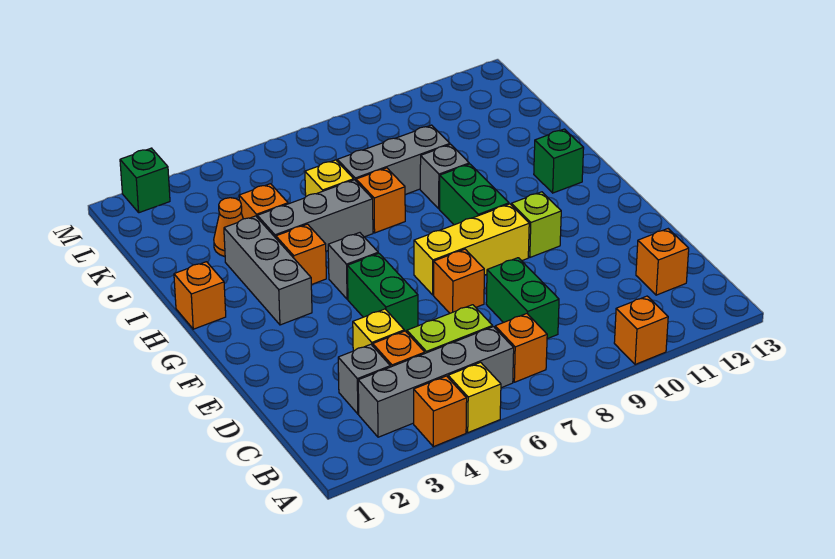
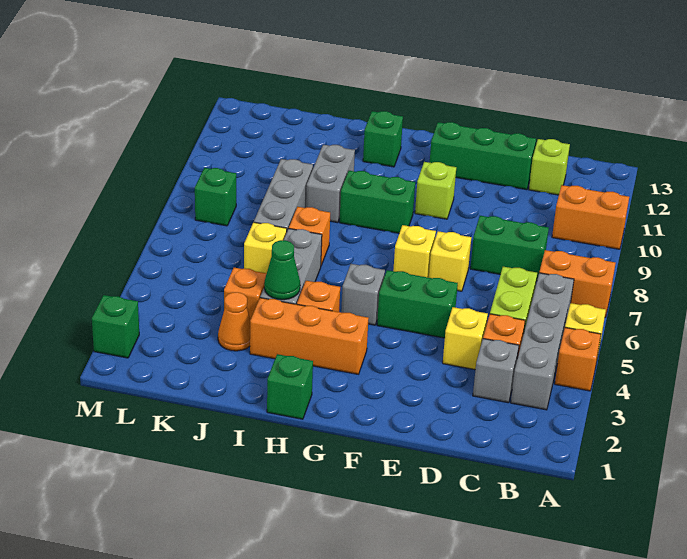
orange 1x1 brick [614,296,668,365] -> orange 1x2 brick [552,185,629,249]
orange 1x1 brick [495,314,547,382] -> orange 1x2 brick [539,250,616,317]
orange 1x1 brick [636,229,689,295] -> lime 1x1 brick [529,139,570,195]
none -> green 1x3 brick [430,122,536,190]
orange 1x1 brick [434,249,484,313] -> yellow 1x1 brick [429,231,471,291]
yellow 1x3 brick [414,204,529,295] -> yellow 1x1 brick [393,225,436,278]
grey 1x3 brick [224,216,312,325] -> orange 1x3 brick [250,298,369,374]
orange 1x1 brick [174,262,226,329] -> green 1x1 brick [267,354,313,419]
none -> green 1x1 cone [264,240,300,300]
grey 1x1 brick [420,144,469,209] -> grey 1x2 brick [306,145,355,223]
none -> green 1x1 brick [195,168,236,226]

